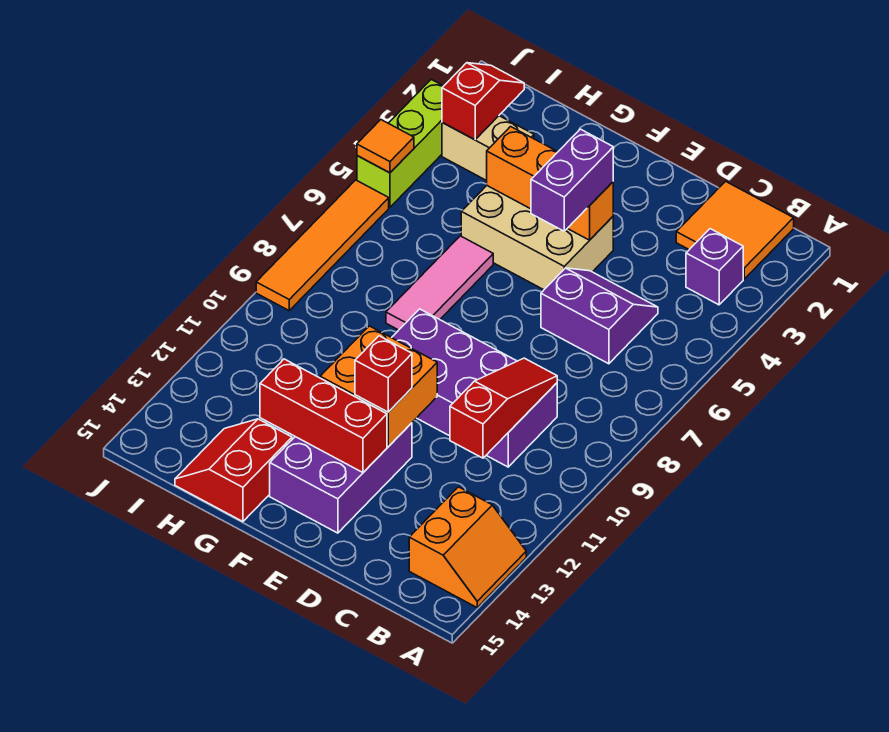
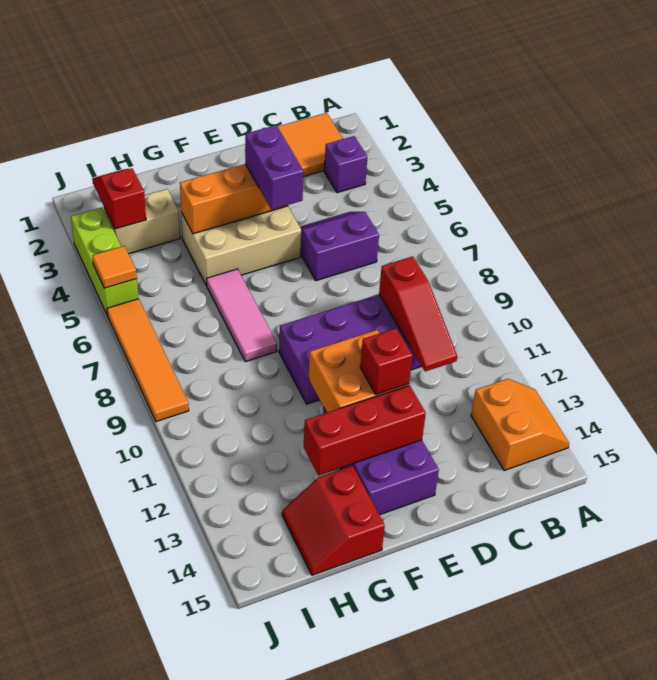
red 1x3 slope [450,358,557,458] -> red 1x3 slope turned to [379,256,457,371]

